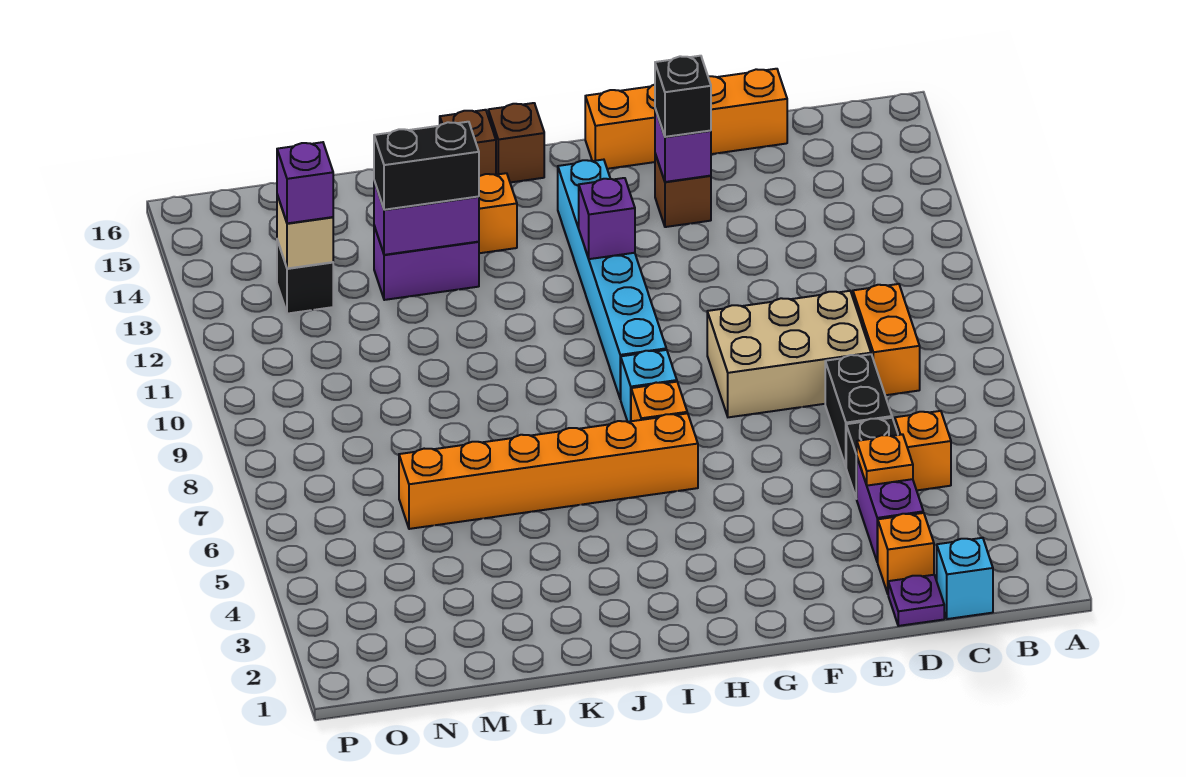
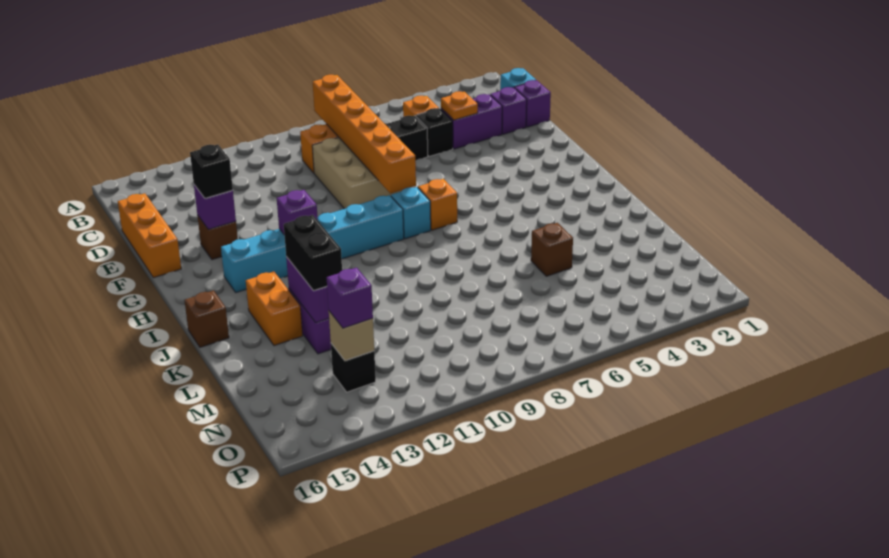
purple 1x1 plate [888,575,944,626] -> purple 1x1 brick [514,80,551,127]
orange 1x1 brick [878,513,934,593] -> purple 1x1 brick [490,87,527,134]
orange 1x4 brick [585,69,787,169] -> orange 1x3 brick [118,193,181,278]
orange 1x6 brick [399,413,698,529] -> orange 1x6 brick moved to [313,75,416,193]
brown 1x1 brick [488,103,544,182] -> brown 1x1 brick moved to [531,223,573,276]

